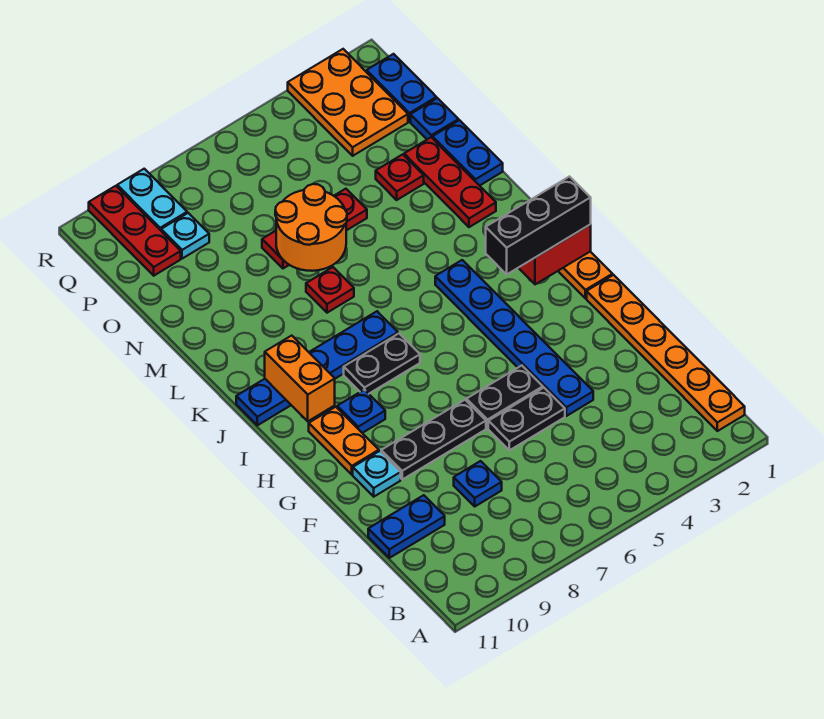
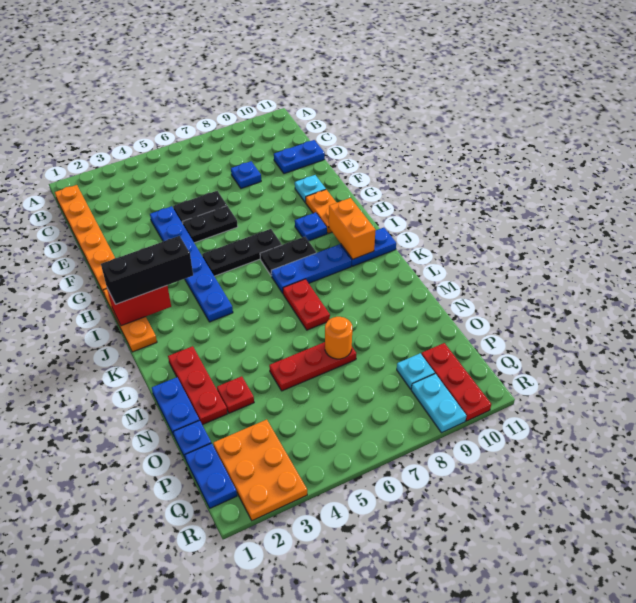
black 1x3 plate [381,400,486,479] -> black 1x3 plate moved to [202,229,282,276]
red 1x1 plate [306,267,354,313] -> red 1x2 plate [283,279,330,330]
orange 2x2 round brick [275,184,347,271] -> orange 1x1 round brick [325,317,352,359]

